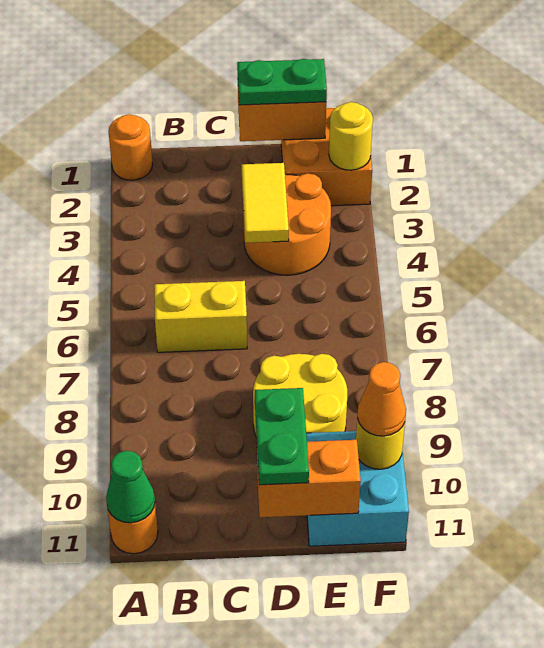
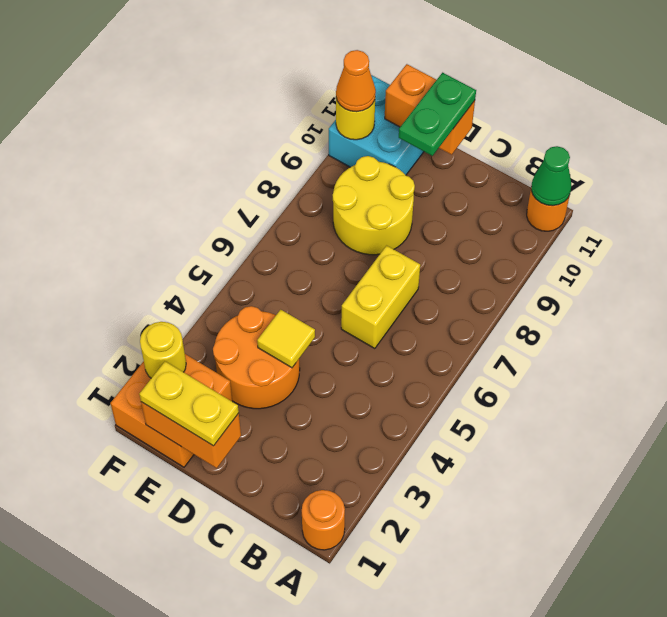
yellow 1x2 brick [154,281,247,352] -> yellow 1x2 brick turned to [341,246,420,349]
green 1x2 plate [237,59,327,105] -> yellow 1x2 plate [139,361,239,446]
yellow 1x2 tile [242,163,289,243] -> yellow 1x1 tile [257,310,315,368]

